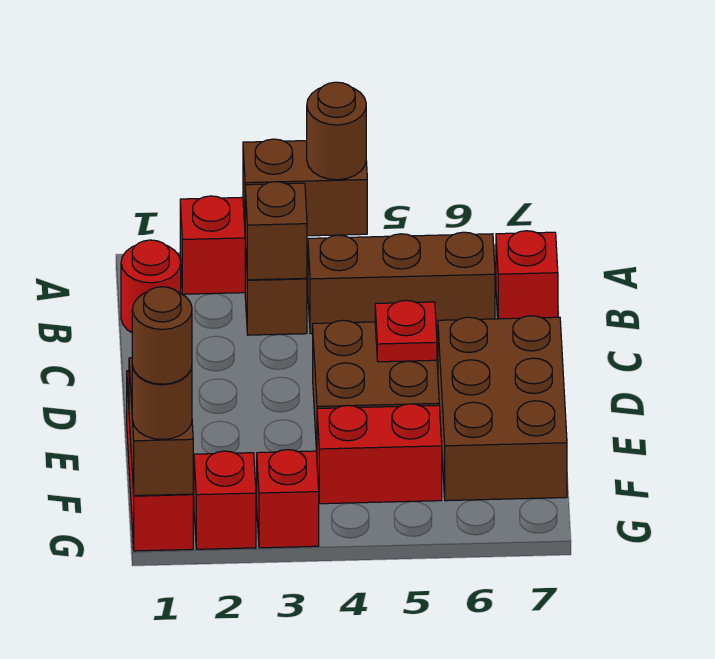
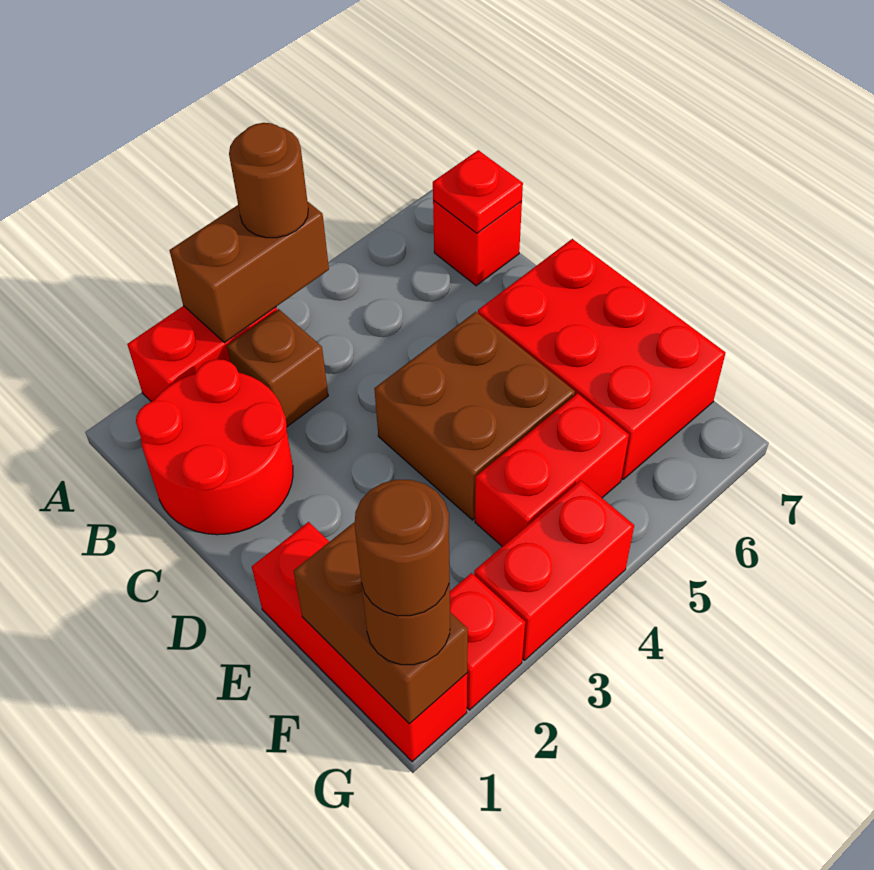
red 1x1 round brick [121,240,181,332] -> red 2x2 round brick [136,359,293,535]
brown 1x1 brick [245,182,307,280] -> none
brown 1x3 brick [308,232,495,334] -> none
red 1x1 plate [375,300,437,362] -> red 1x1 plate moved to [433,150,523,233]
brown 2x3 brick [438,316,567,501] -> red 2x3 brick [478,239,726,479]
red 1x1 brick [257,450,319,548] -> red 1x2 brick [474,480,634,660]

